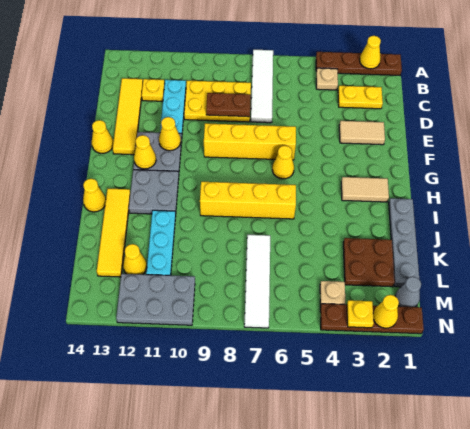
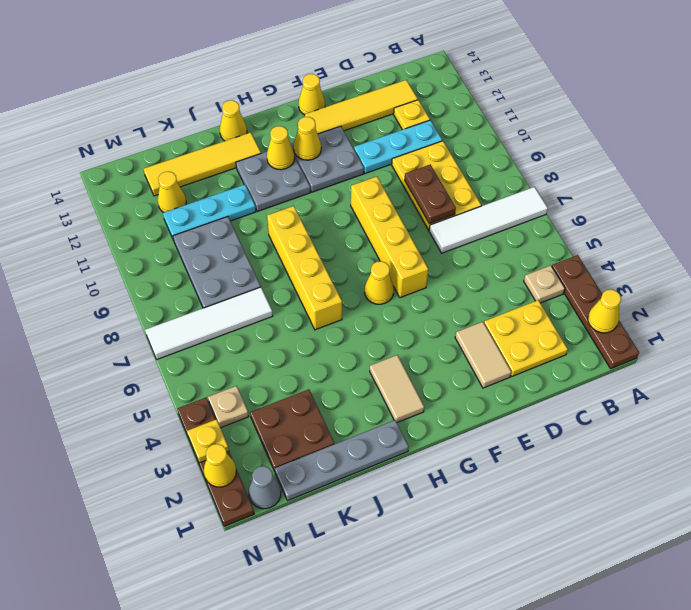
yellow 1x2 plate [338,86,383,109] -> yellow 2x2 plate [484,300,568,377]
yellow 1x1 cone [159,117,181,151] -> yellow 1x1 cone moved to [267,126,295,170]
grey 2x3 plate [116,274,195,325] -> grey 2x3 plate moved to [173,217,261,308]

